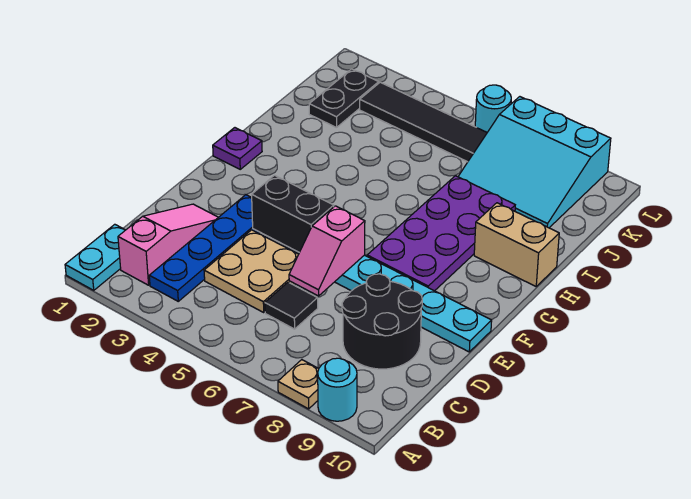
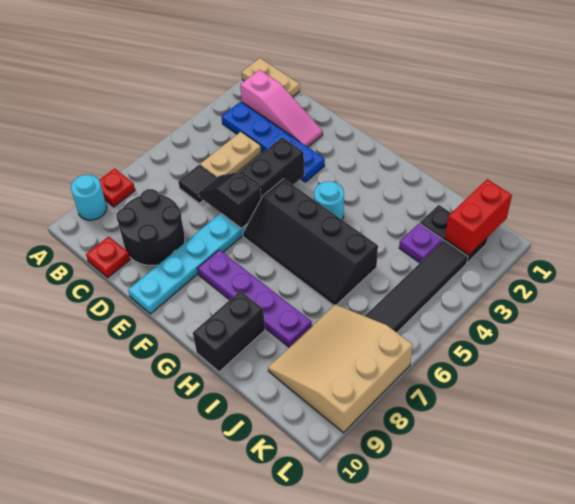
cyan 1x2 plate [65,224,125,290] -> tan 1x2 plate [242,58,300,97]
tan 1x1 plate [278,360,319,409] -> red 1x1 plate [99,169,135,207]
tan 2x2 plate [204,230,299,312] -> tan 1x2 plate [200,132,261,178]
none -> red 1x1 plate [86,236,130,278]
pink 1x2 slope [289,206,365,296] -> black 1x2 slope [198,172,261,228]
none -> black 2x4 slope [243,179,378,305]
purple 2x4 plate [367,176,515,291] -> purple 1x4 plate [197,250,312,347]
purple 1x1 plate [213,128,262,169] -> purple 1x1 plate moved to [399,223,442,263]
tan 1x2 brick [474,203,559,286] -> black 1x2 brick [193,291,265,372]
cyan 3x3 slope [458,97,611,228] -> tan 3x3 slope [268,305,413,433]
none -> red 1x2 brick [445,179,512,255]
cyan 1x1 round brick [475,85,511,132] -> cyan 1x1 round brick moved to [314,181,344,220]

